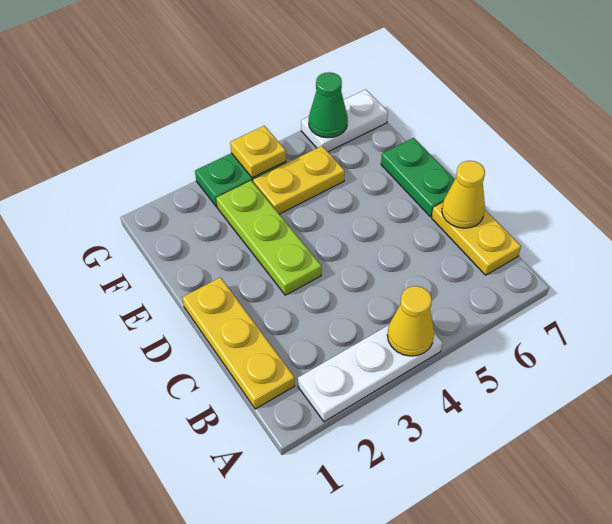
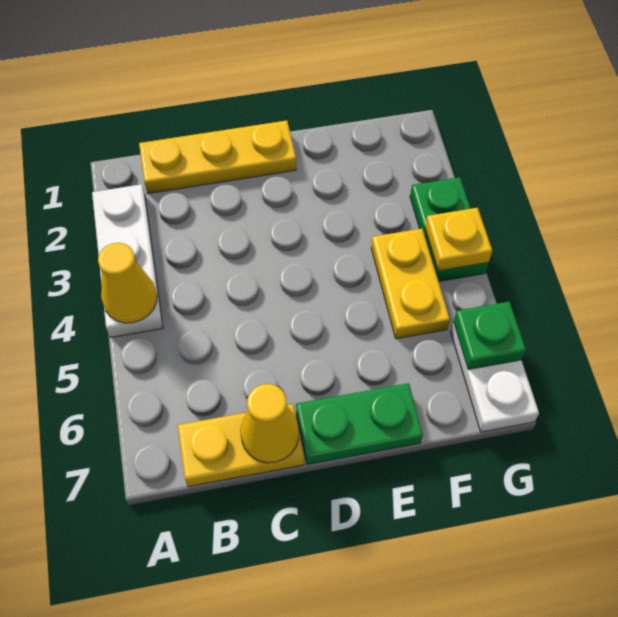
lime 1x3 plate [216,181,322,295] -> none
green 1x1 cone [309,72,348,138] -> green 1x1 plate [454,302,526,370]

